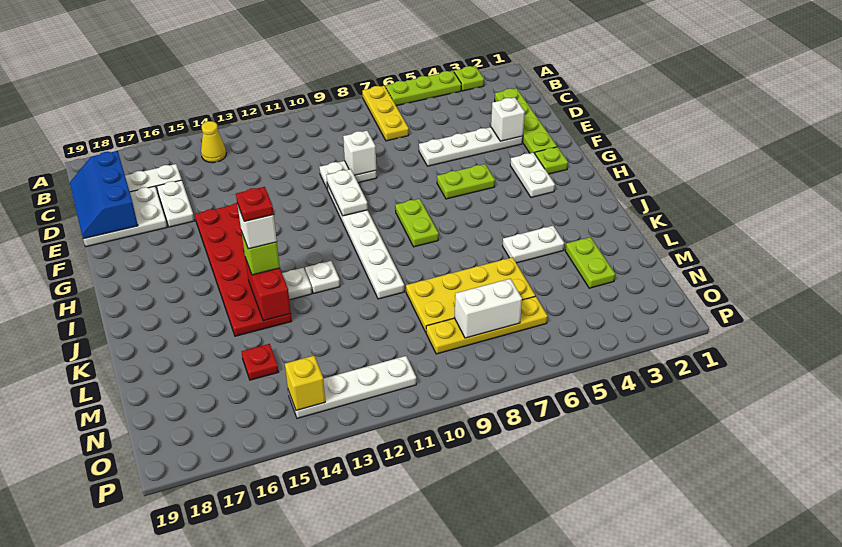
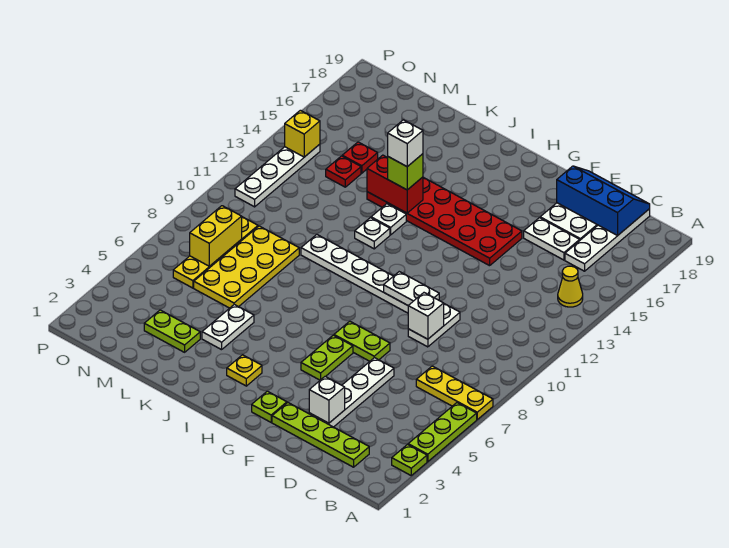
white 1x2 plate [510,153,555,197] -> none
lime 1x2 plate [395,199,439,247] -> lime 1x2 plate moved to [334,321,390,361]
none -> yellow 1x1 plate [227,355,262,386]
red 1x1 plate [236,187,274,221] -> red 1x1 plate moved to [326,156,361,187]
white 1x2 brick [455,279,522,338] -> yellow 1x2 brick [190,206,242,266]

